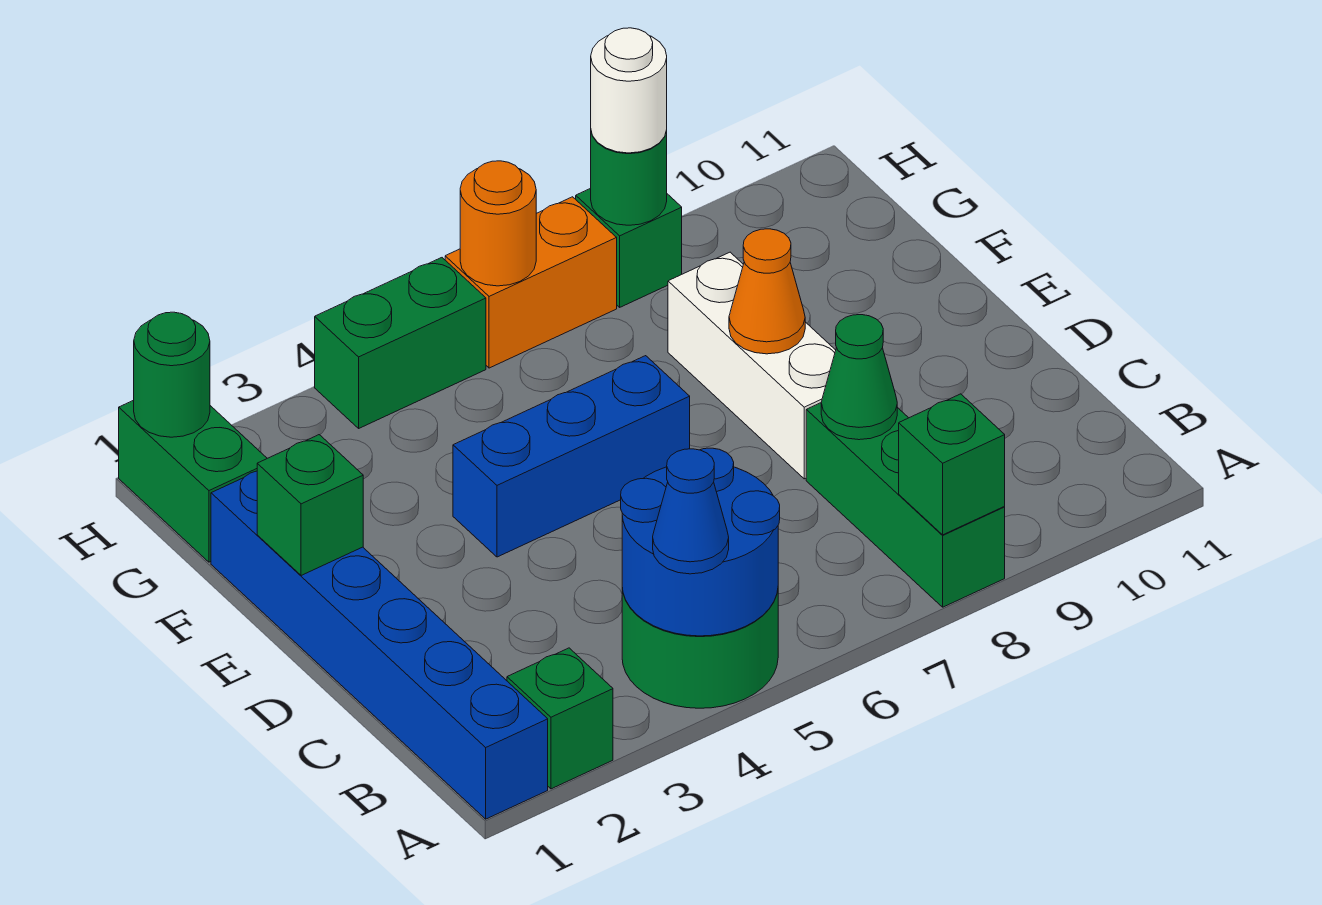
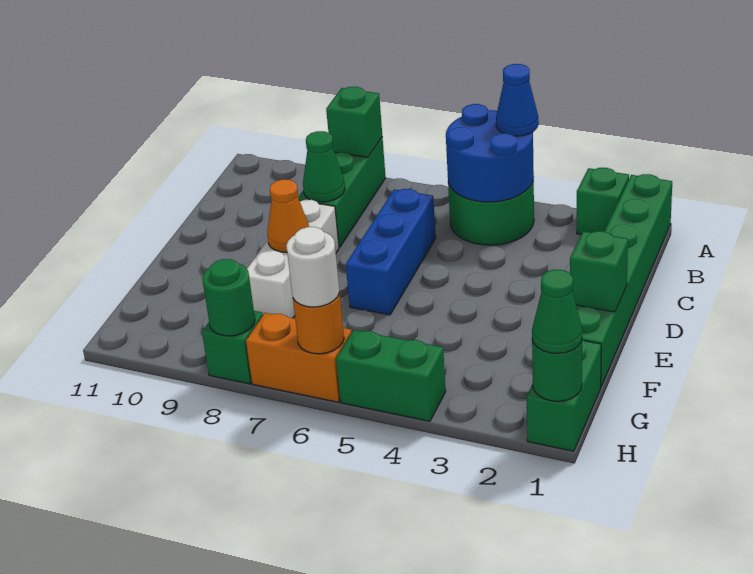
blue 1x6 brick [211,471,548,819] -> green 1x6 brick [576,174,672,386]
blue 1x3 brick [453,356,690,557] -> blue 1x3 brick turned to [346,189,436,315]
none -> green 1x1 cone [532,270,582,353]
white 1x1 round brick [591,28,667,153] -> white 1x1 round brick moved to [286,227,339,307]

